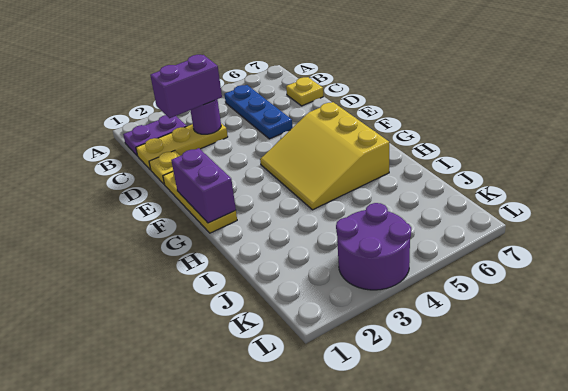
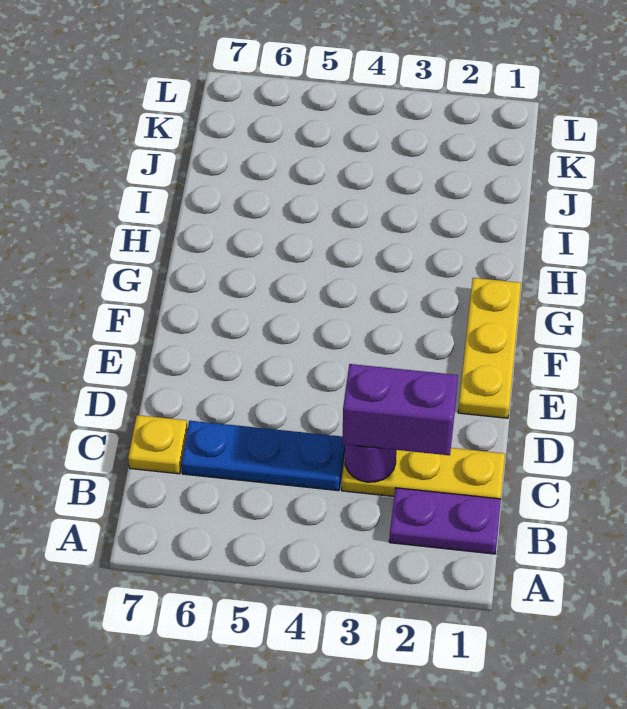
blue 1x3 plate [224,85,293,139] -> blue 1x3 plate turned to [181,421,345,491]
yellow 1x1 plate [149,151,180,185] -> none
purple 1x2 brick [171,148,236,223] -> none
yellow 3x3 slope [260,102,389,210] -> none
purple 2x2 round brick [336,203,411,290] -> none

